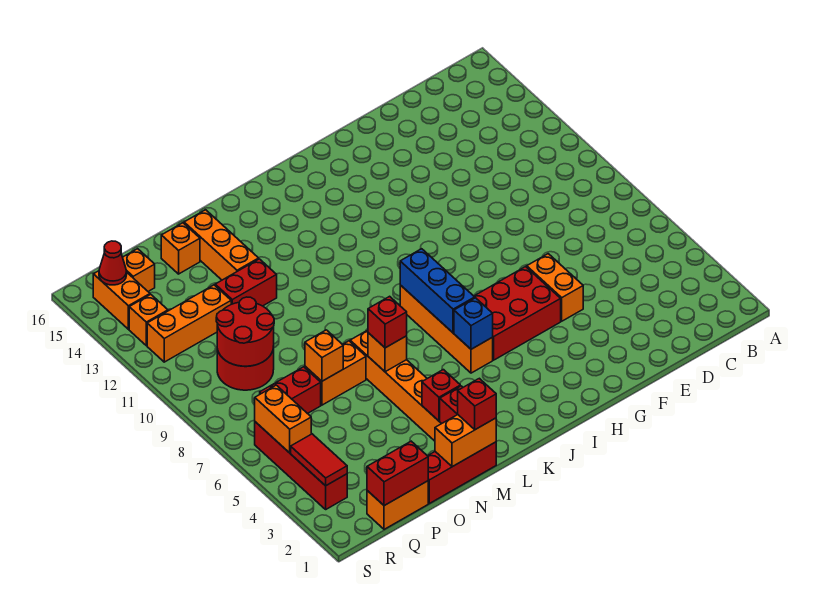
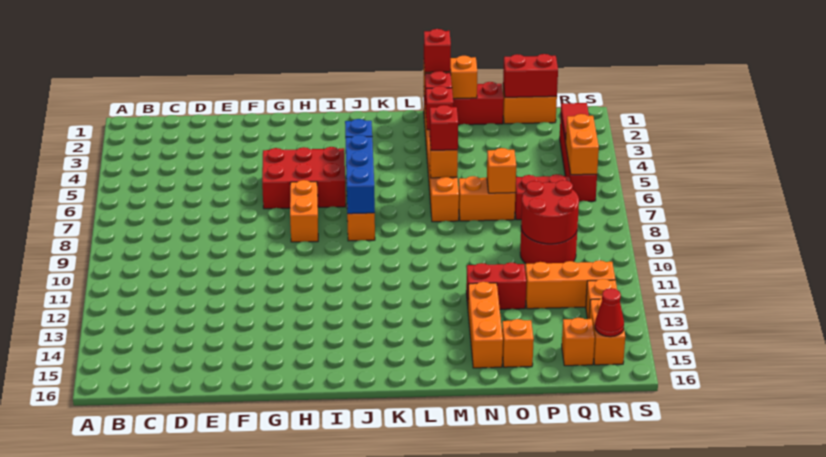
orange 1x2 brick [527,254,583,321] -> orange 1x2 brick moved to [290,180,318,242]

